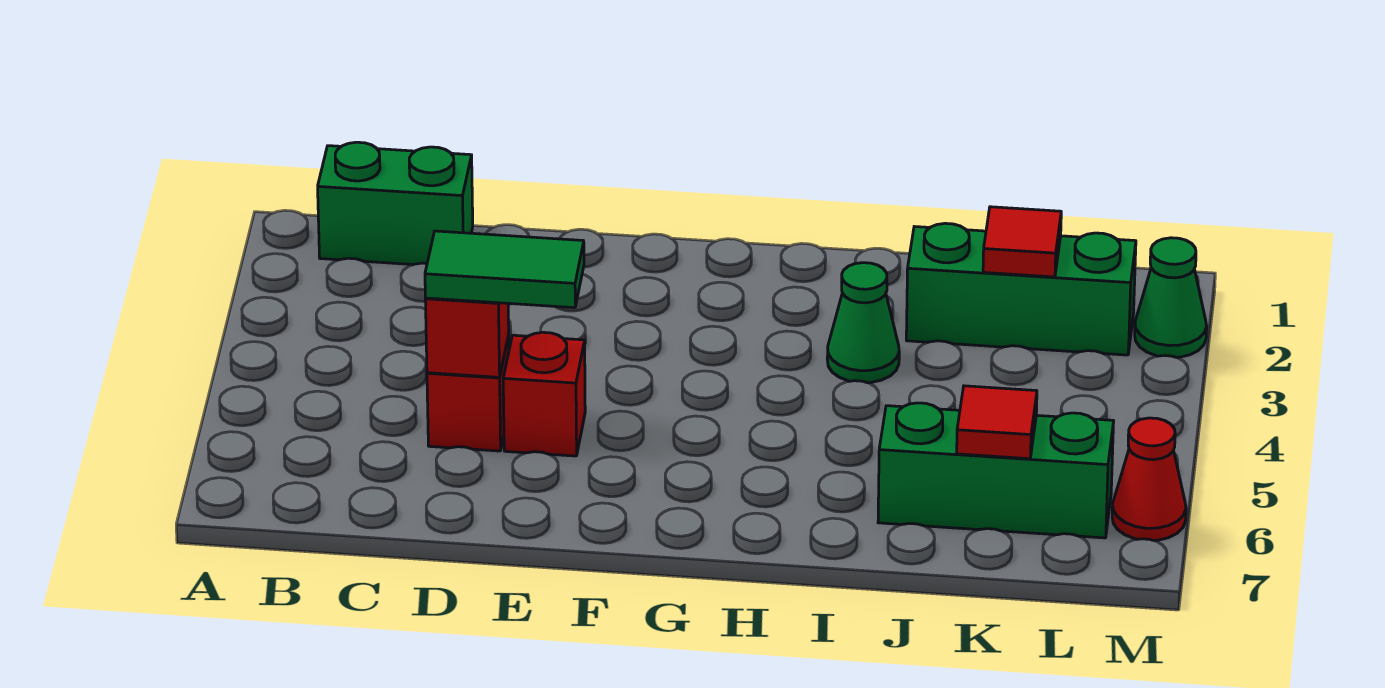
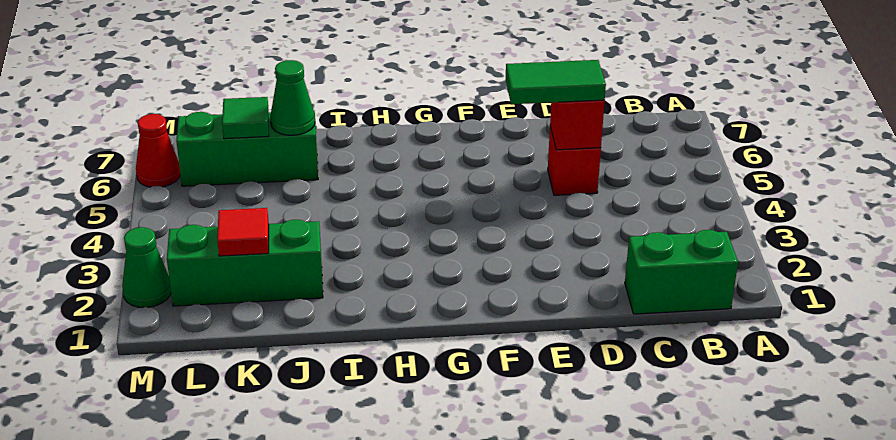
red 1x1 brick [503,332,585,456] -> none
green 1x1 cone [827,263,899,383] -> green 1x1 cone moved to [270,60,315,135]
red 1x1 tile [957,386,1037,459] -> green 1x1 tile [222,97,269,139]

